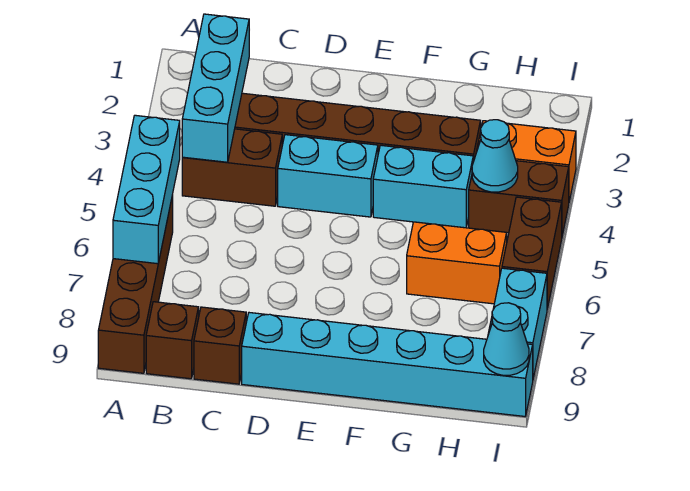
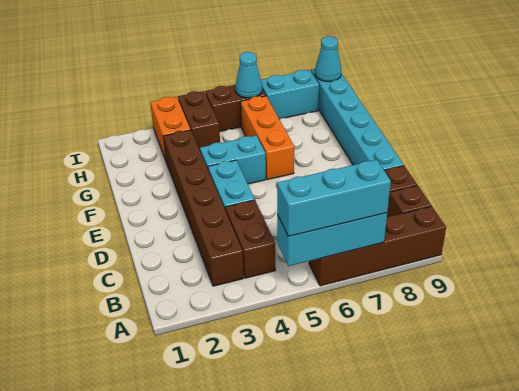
cyan 1x3 brick [182,14,249,162] -> cyan 1x3 brick moved to [277,160,391,236]
cyan 1x2 brick [373,145,473,228] -> cyan 1x2 brick turned to [200,136,266,184]
orange 1x2 brick [407,222,507,304] -> orange 1x3 brick [240,96,294,180]
cyan 1x1 cone [472,120,518,192] -> cyan 1x1 cone moved to [235,52,262,98]

